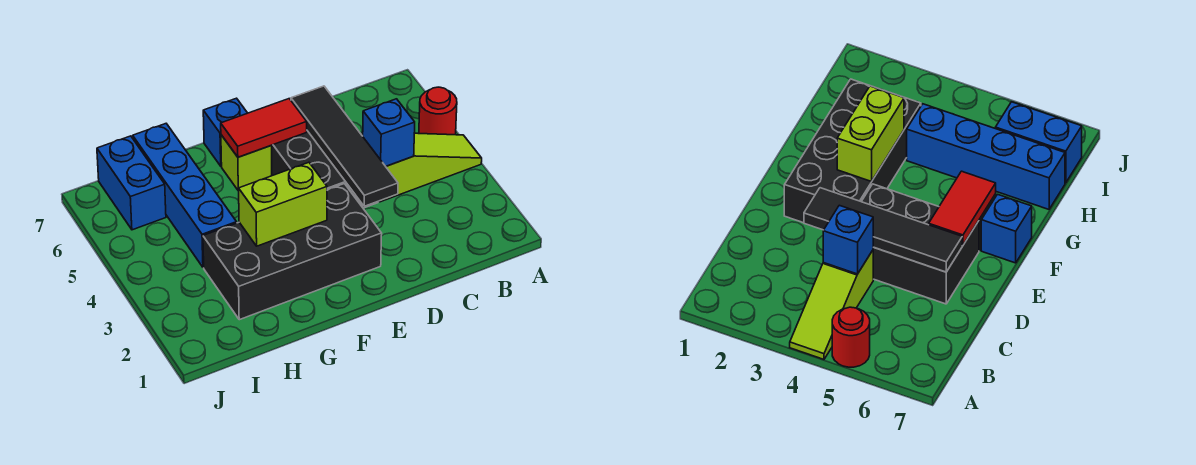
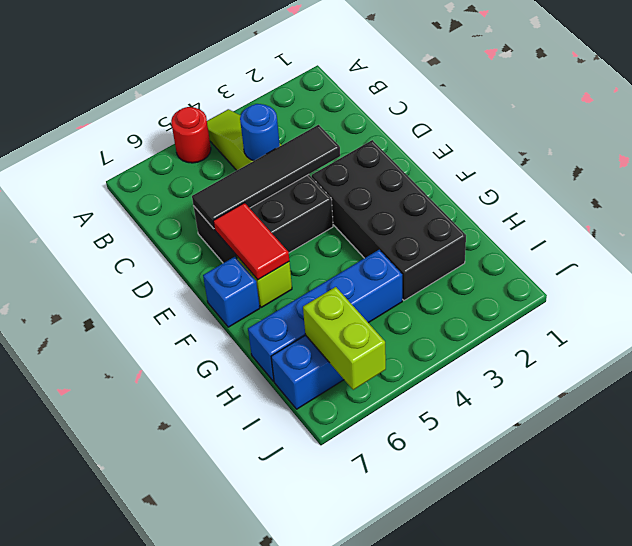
blue 1x1 brick [363,99,415,166] -> blue 1x1 round brick [240,104,280,161]
lime 1x2 brick [239,162,327,246] -> lime 1x2 brick moved to [303,287,386,390]

